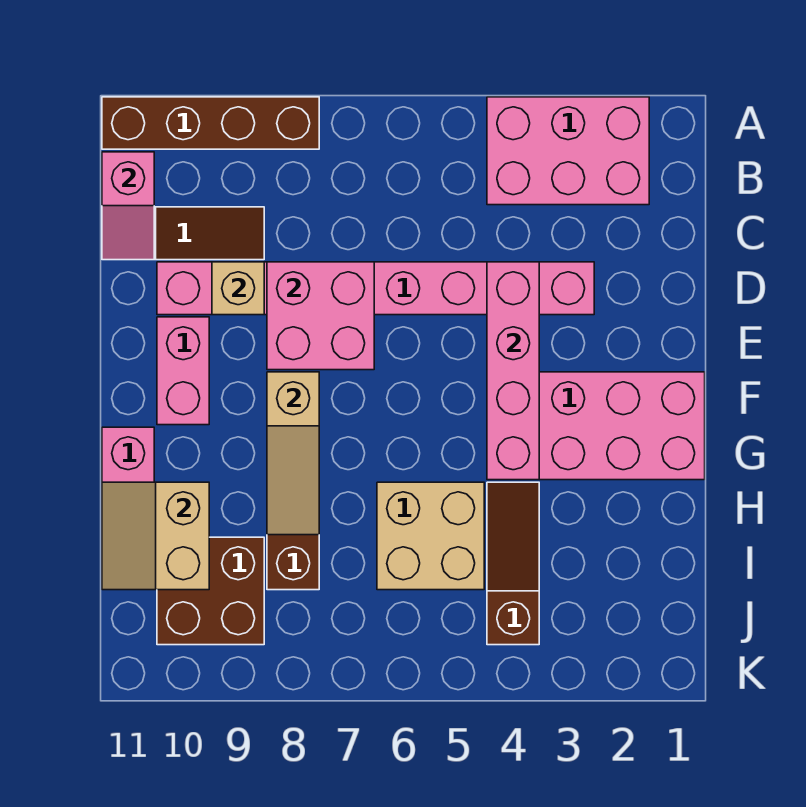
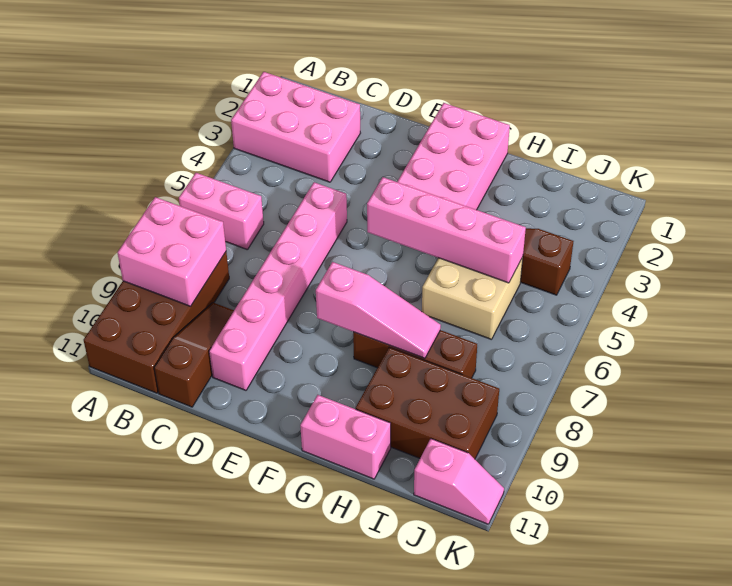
pink 2x3 brick [487,97,649,205] -> pink 2x3 brick turned to [231,72,360,182]
brown 1x4 brick [102,97,319,149] -> brown 2x4 brick [84,252,229,393]
pink 1x2 slope [102,152,154,260] -> pink 1x2 slope moved to [414,439,504,524]
pink 1x8 brick [157,262,594,315] -> pink 1x6 brick [209,182,347,390]
pink 1x4 brick [487,262,539,480] -> pink 1x4 brick moved to [367,177,526,283]
pink 2x2 brick [267,262,374,370] -> pink 2x2 brick moved to [117,197,226,306]
tan 1x1 brick [212,262,264,315] -> none
pink 1x2 brick [157,317,209,425] -> pink 1x2 brick moved to [179,173,264,250]
tan 1x3 slope [267,372,319,535] -> pink 1x3 slope [316,262,441,358]
tan 2x2 slope [102,482,209,590] -> none
brown 2x2 brick [157,537,264,645] -> brown 2x3 brick [356,347,499,459]

